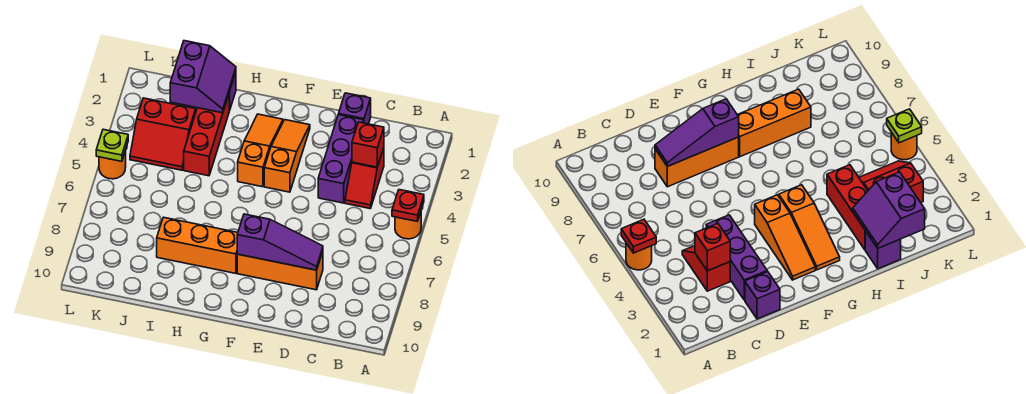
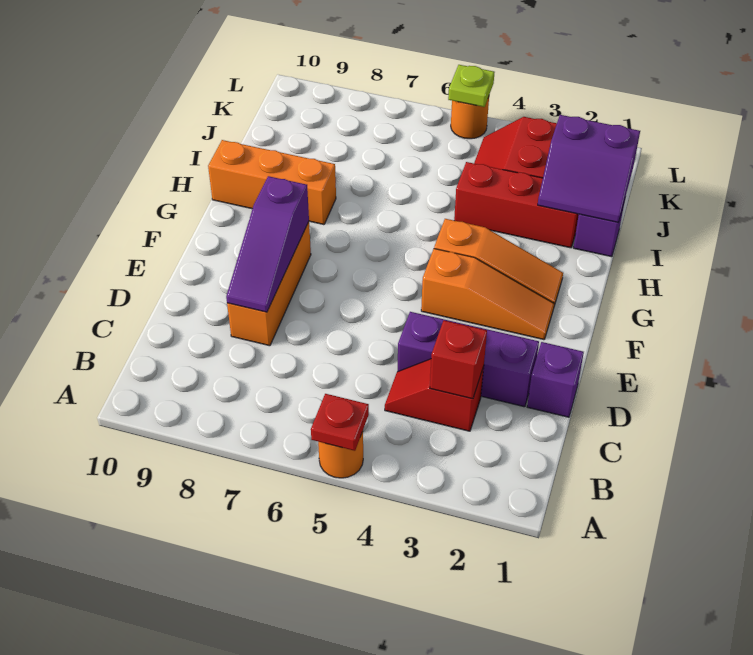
orange 1x3 brick [157,217,238,273] -> orange 1x3 brick turned to [208,140,336,225]

